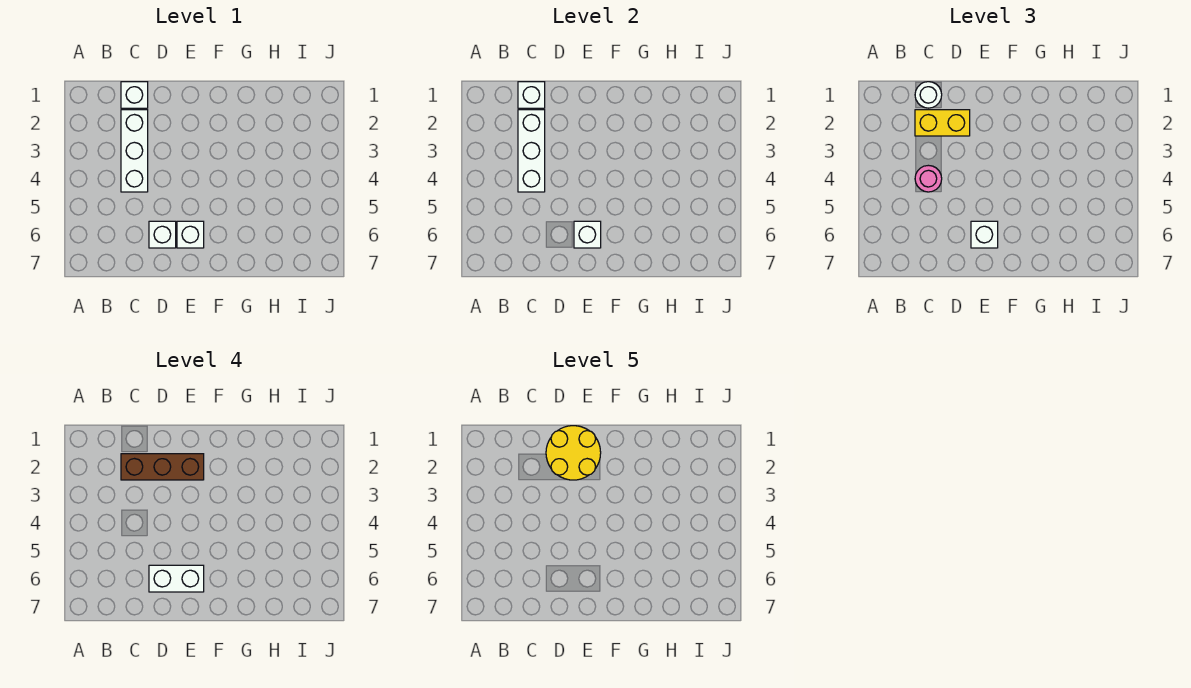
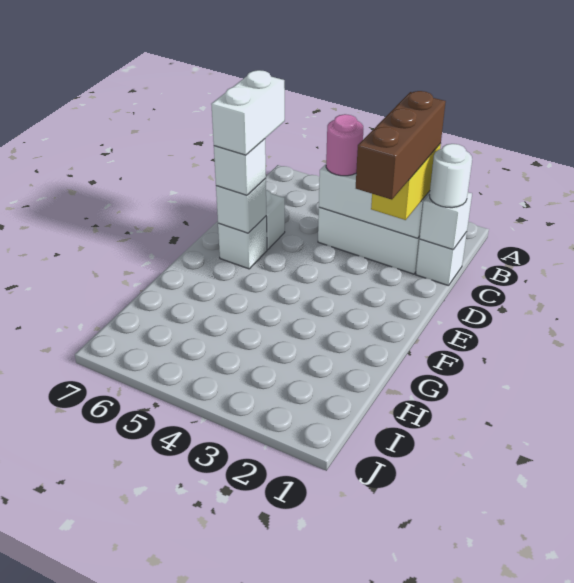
yellow 2x2 round brick [546,426,601,480] -> none

